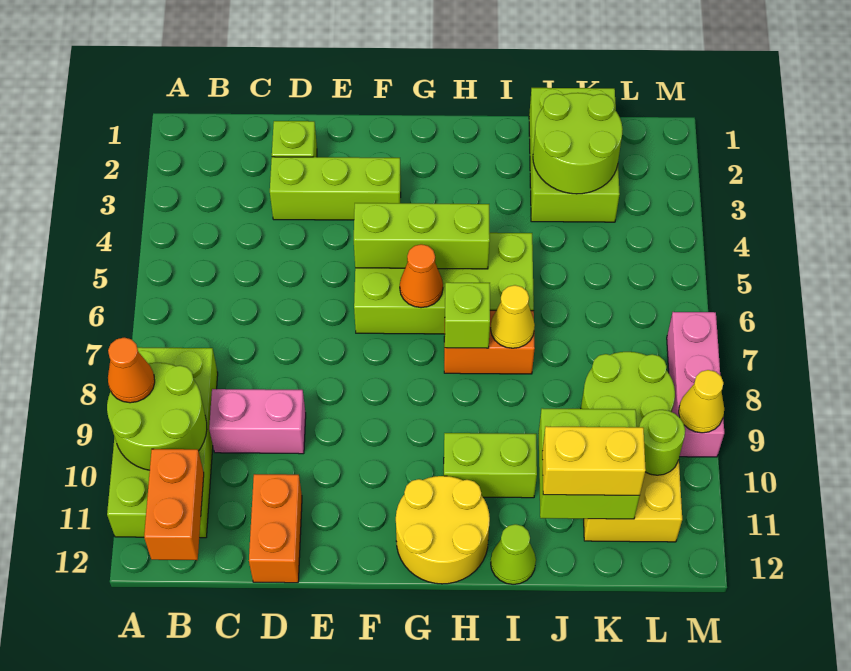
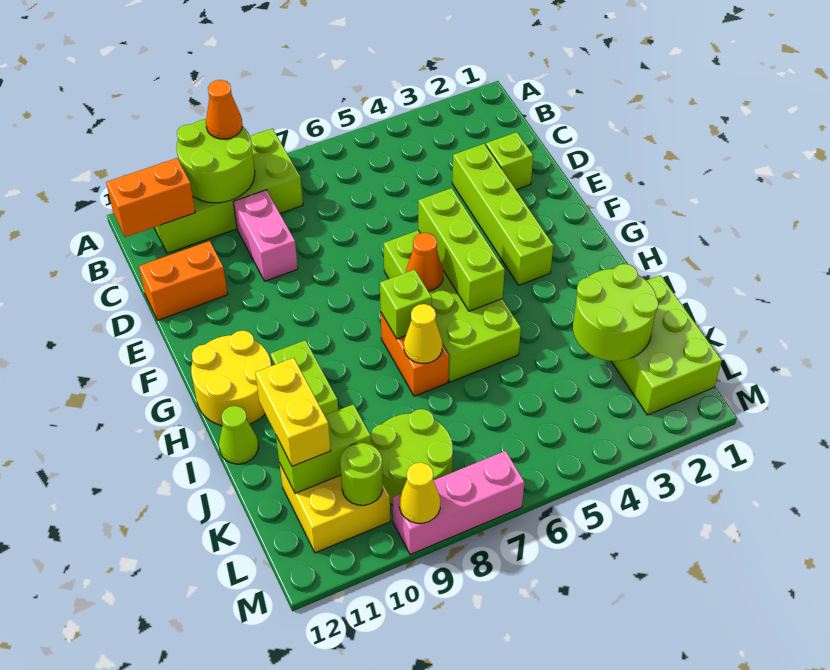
lime 1x3 brick [270,157,401,220] -> lime 1x4 brick [452,144,553,285]
lime 2x3 brick [529,88,620,222] -> lime 2x3 brick turned to [611,275,722,415]
lime 2x2 brick [538,408,640,519] -> lime 1x2 brick [276,404,371,493]

